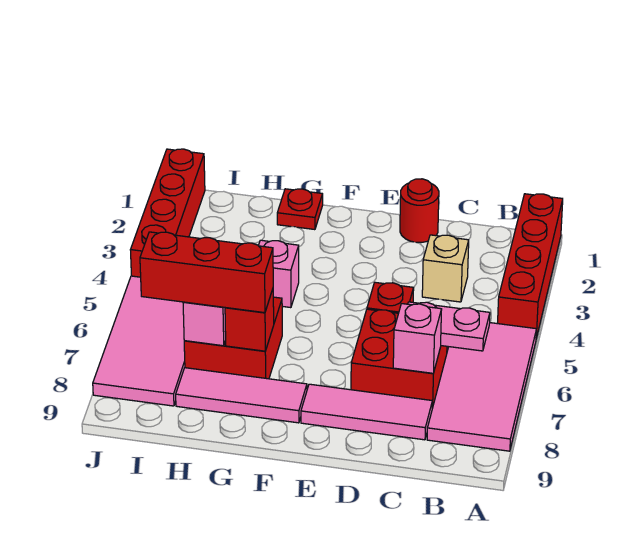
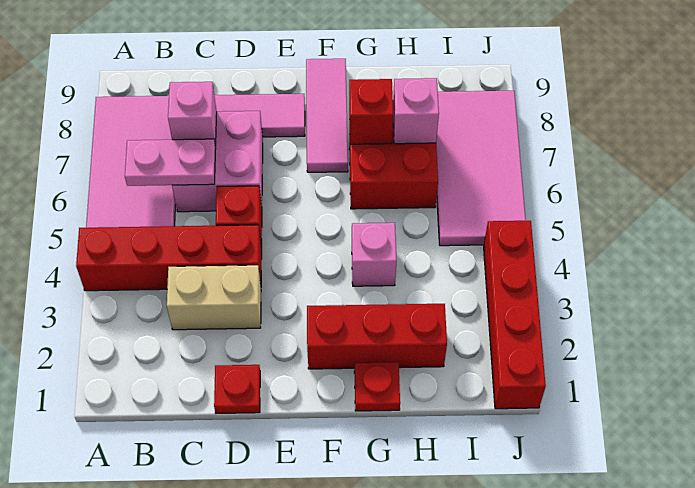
red 1x4 brick [498,194,563,338] -> red 1x4 brick turned to [76,225,262,291]
tan 1x1 brick [422,235,469,302] -> tan 1x2 brick [167,265,261,330]
red 2x2 brick [351,309,447,408] -> pink 2x2 brick [172,111,263,212]
red 1x1 round brick [400,179,439,243] -> red 1x1 plate [214,365,260,413]
pink 1x3 tile [176,368,307,423] -> pink 1x3 tile turned to [306,59,348,172]
red 1x3 brick [140,232,273,313] -> red 1x3 brick moved to [307,304,447,369]

